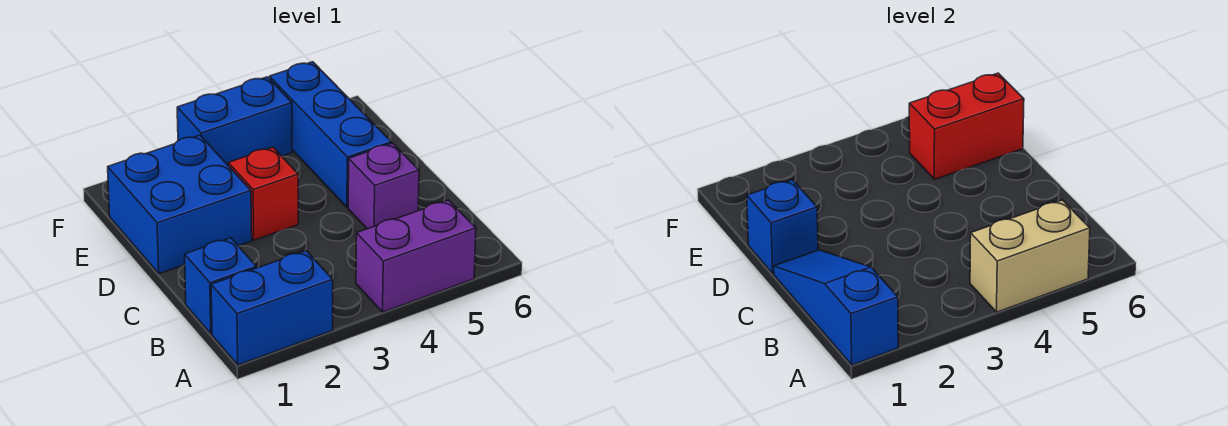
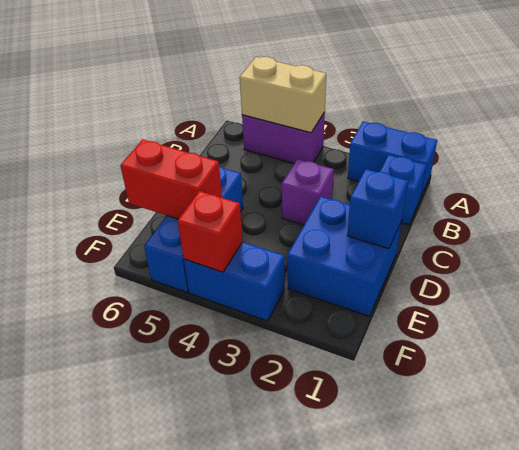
blue 1x3 slope [774,250,898,365] -> none
purple 1x1 brick [348,143,419,229] -> purple 1x1 brick moved to [282,159,334,225]
red 1x1 brick [228,147,298,240] -> red 1x1 brick moved to [178,191,243,272]

